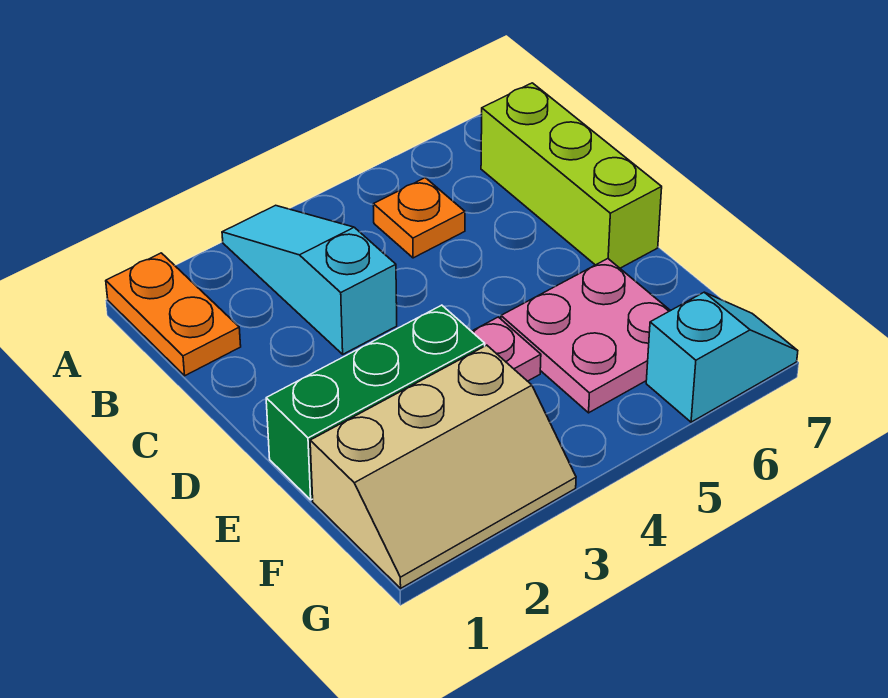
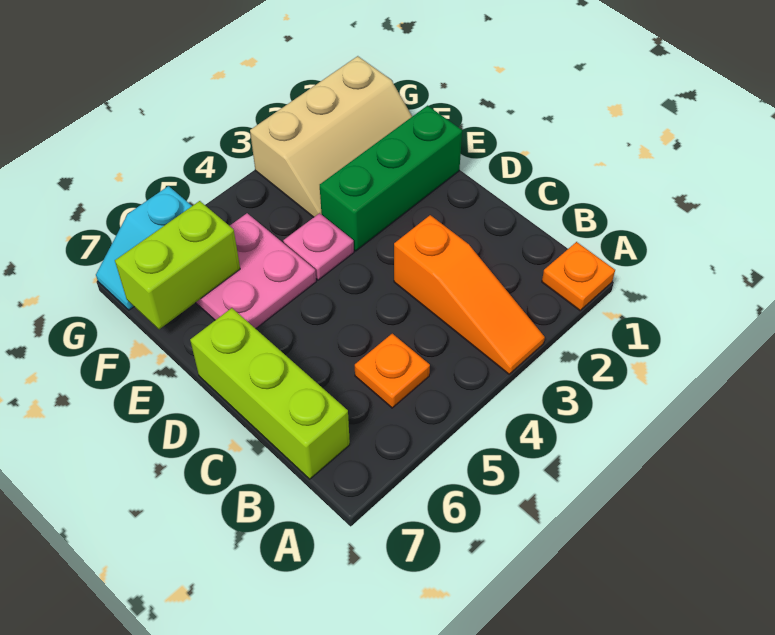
orange 1x2 plate [106,253,241,376] -> orange 1x1 plate [542,242,615,311]
cyan 1x3 slope [222,205,397,354] -> orange 1x3 slope [394,215,545,374]
tan 2x3 slope [310,345,576,588] -> tan 2x3 slope turned to [250,56,412,217]
none -> lime 1x2 brick [115,201,240,329]

